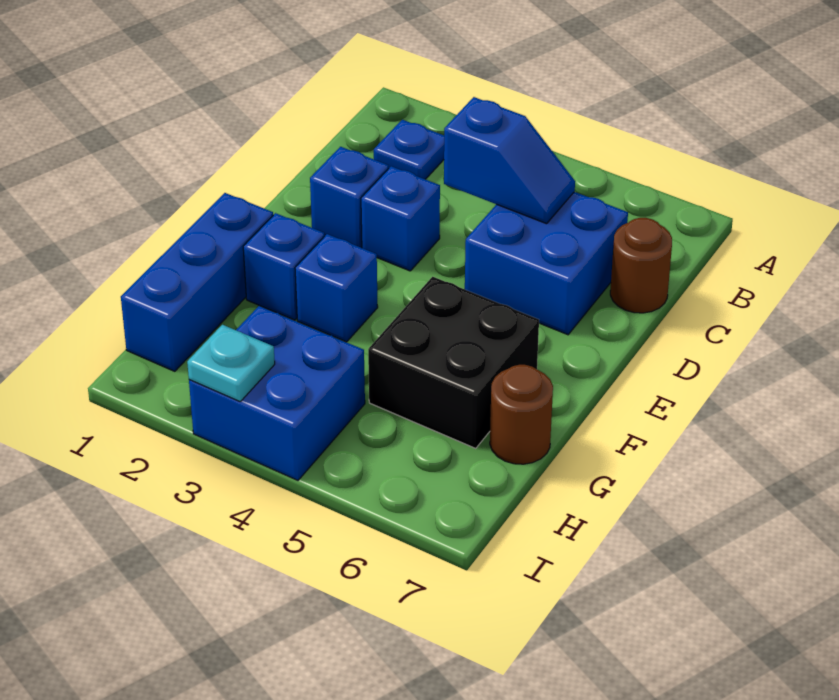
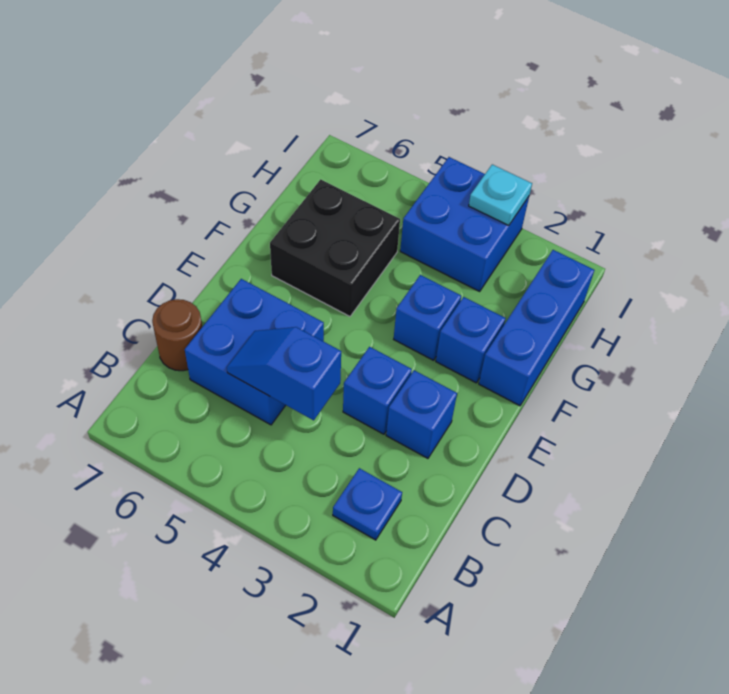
brown 1x1 round brick [490,365,553,464] -> none

